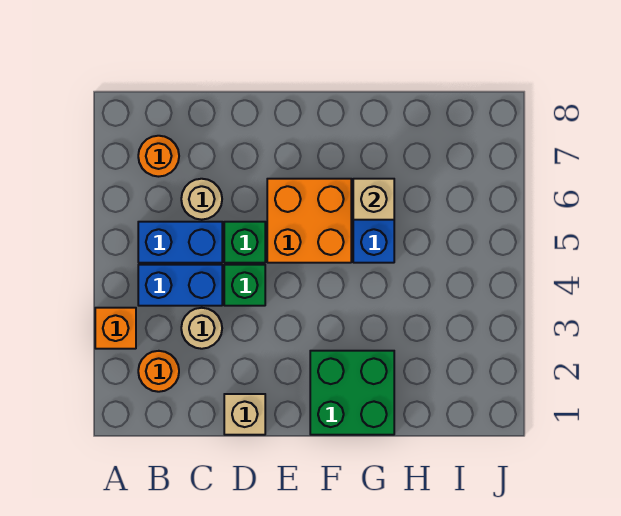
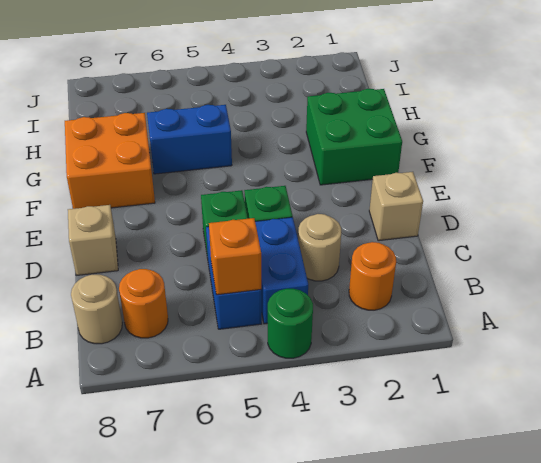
orange 1x1 brick [95,308,136,349] -> orange 1x1 brick moved to [209,218,261,295]
none -> green 1x1 round brick [268,289,313,358]
tan 1x1 round brick [181,179,222,220] -> tan 1x1 round brick moved to [71,275,122,344]
orange 2x2 brick [267,179,351,263] -> orange 2x2 brick moved to [65,113,155,209]
tan 1x1 brick [353,179,394,220] -> tan 1x1 brick moved to [68,205,118,275]

